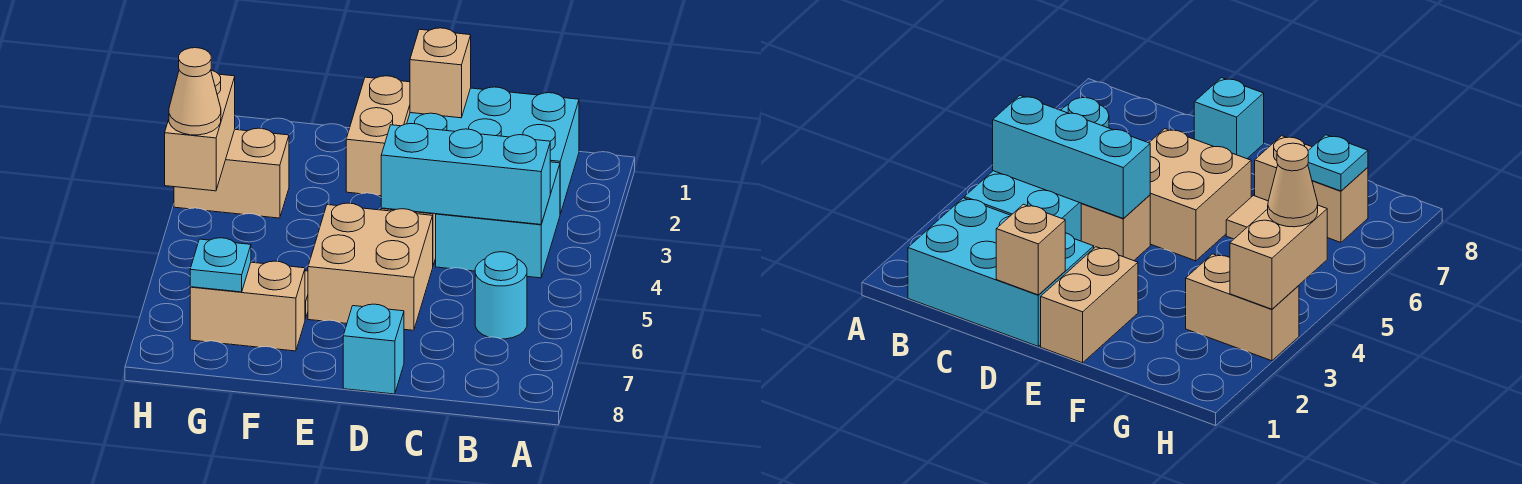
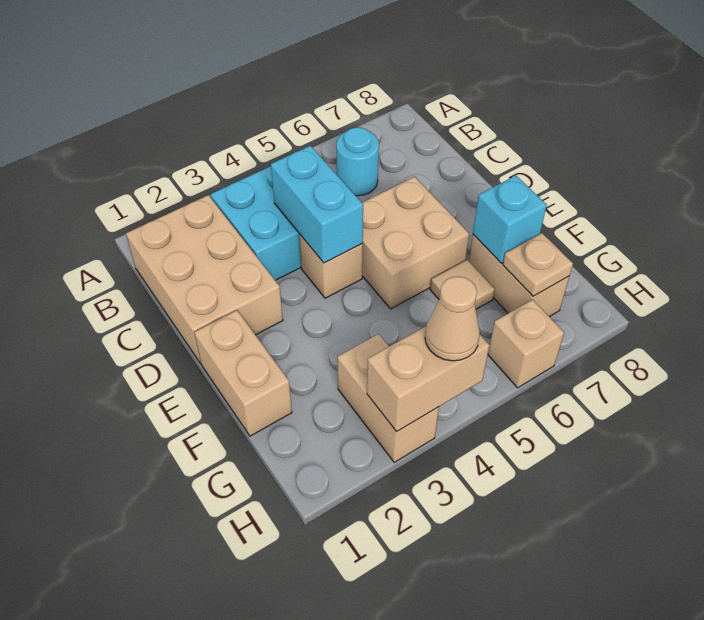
cyan 2x3 brick [407,87,579,214] -> tan 2x3 brick [126,195,283,364]
cyan 1x3 brick [381,124,550,224] -> cyan 1x2 brick [271,146,363,263]
tan 1x1 brick [410,28,471,118] -> tan 1x1 brick moved to [488,300,564,388]
cyan 1x1 brick [343,304,404,394] -> cyan 1x1 brick moved to [473,176,547,263]
tan 1x2 brick [346,76,410,196] -> tan 1x2 brick turned to [194,310,292,436]
cyan 1x1 plate [190,238,251,292] -> tan 1x1 plate [503,233,573,296]

